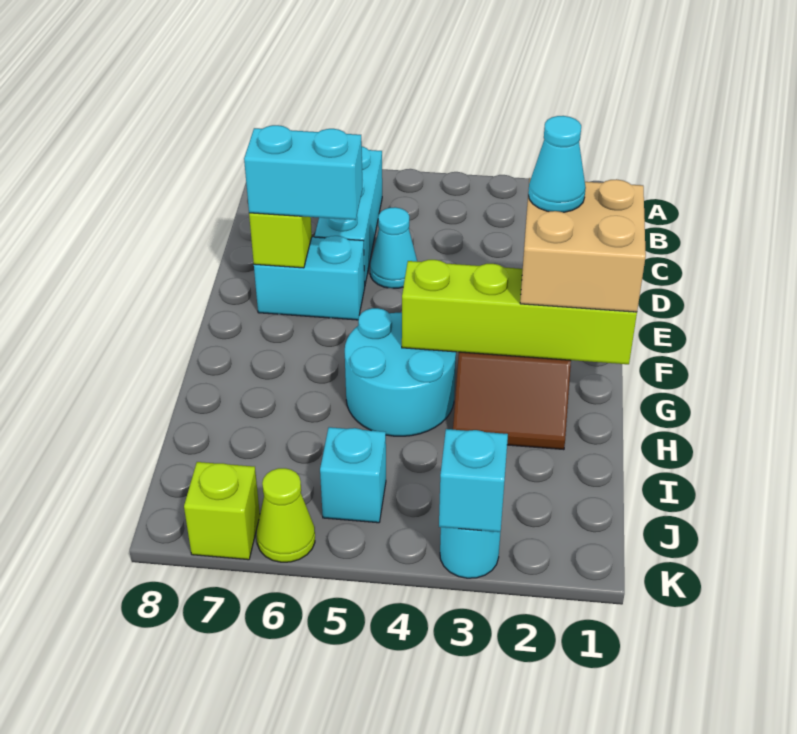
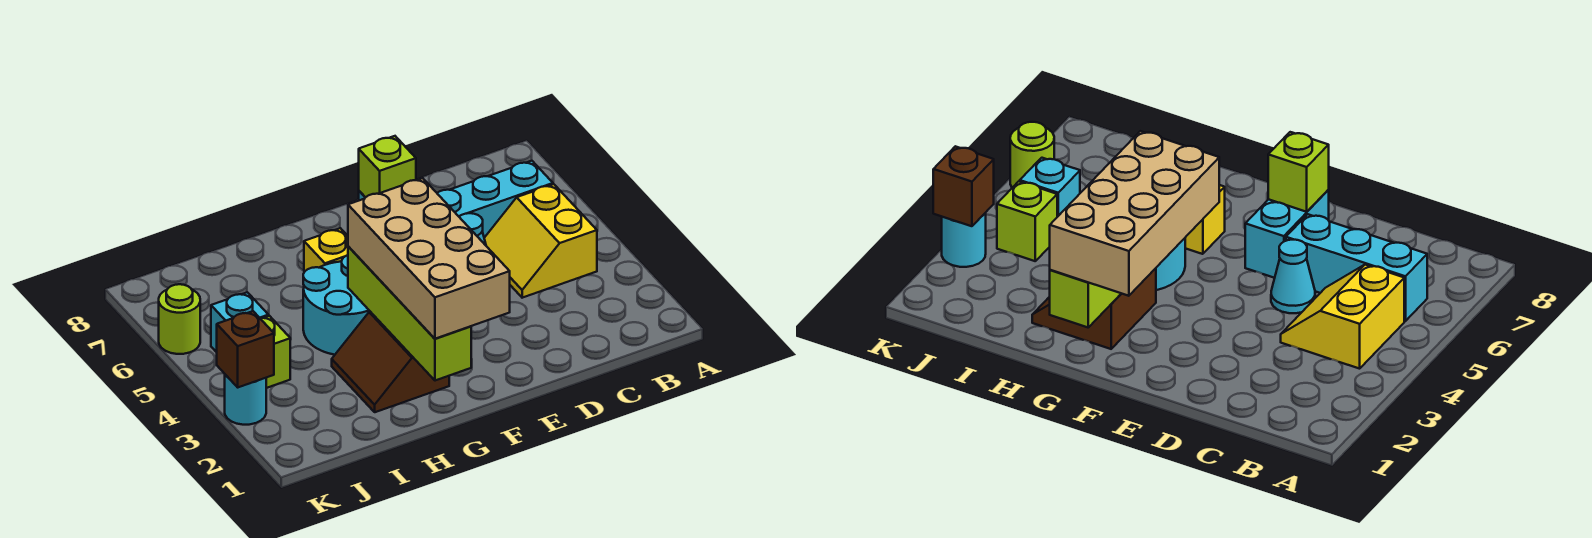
none -> yellow 2x2 slope [484,184,597,298]
cyan 1x2 brick [244,125,363,220] -> none
tan 2x2 brick [520,178,646,312] -> tan 2x4 brick [348,178,510,339]
cyan 1x1 cone [528,116,586,212] -> none
none -> yellow 1x1 brick [304,228,348,272]
cyan 1x1 brick [439,429,508,532] -> brown 1x1 brick [217,311,274,387]
lime 1x1 cone [257,468,315,562] -> lime 1x1 round brick [159,284,200,354]
lime 1x1 brick [184,462,260,560] -> lime 1x1 brick moved to [260,316,290,388]

